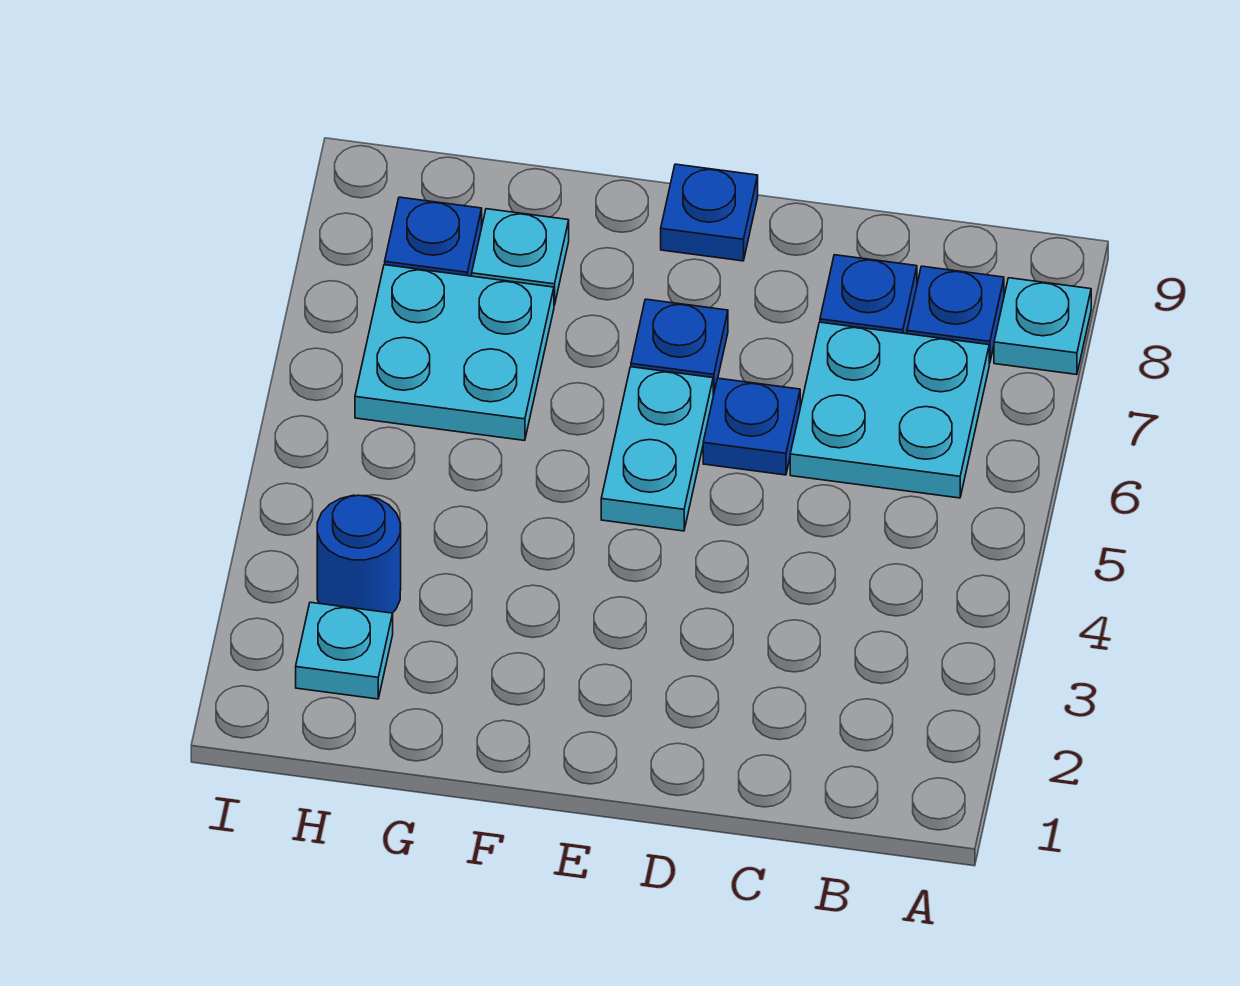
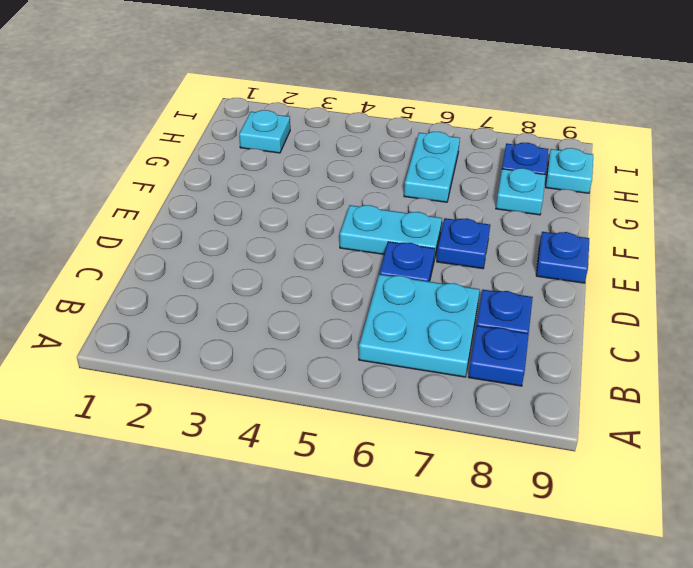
cyan 1x1 plate [994,278,1091,375] -> cyan 1x1 plate moved to [546,148,593,193]
cyan 2x2 plate [355,265,554,441] -> cyan 1x2 plate [404,132,460,202]
blue 1x1 round brick [317,495,401,613] -> none

